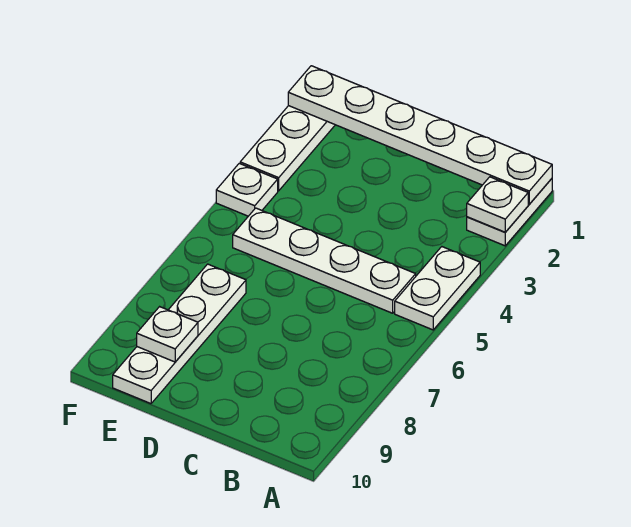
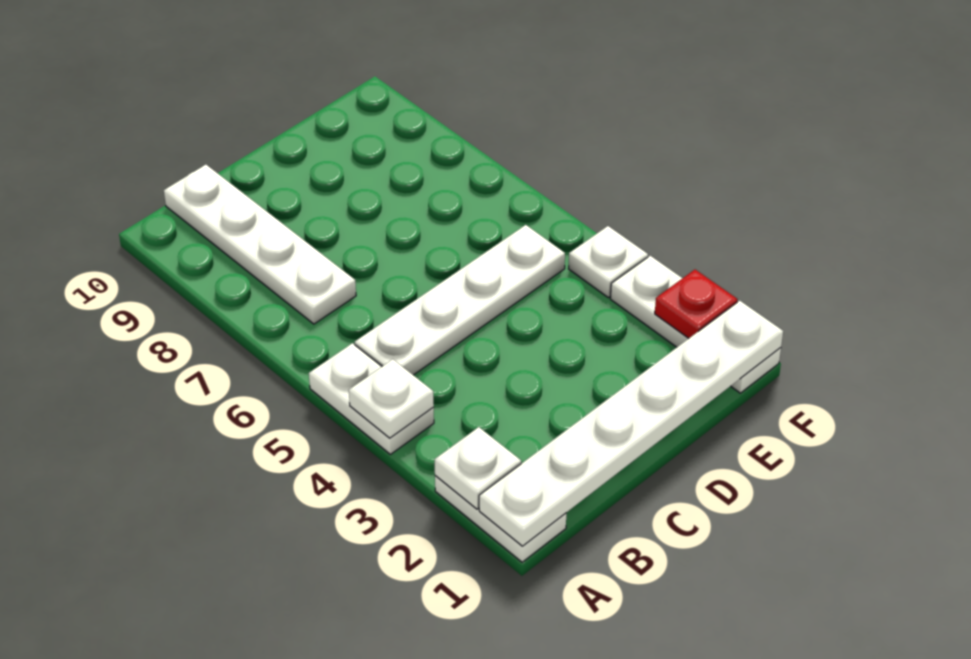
white 1x4 plate [113,264,246,404] -> white 1x4 plate moved to [164,165,356,324]
white 1x1 plate [137,307,198,362] -> white 1x1 plate moved to [349,359,434,438]
none -> red 1x1 plate [655,270,737,338]

